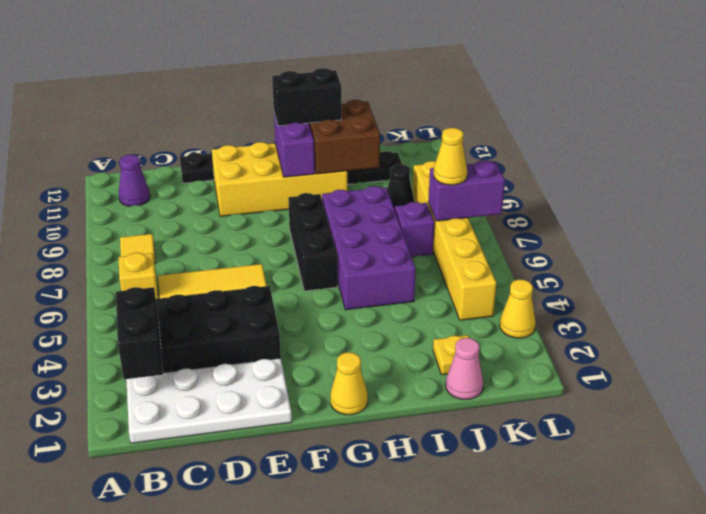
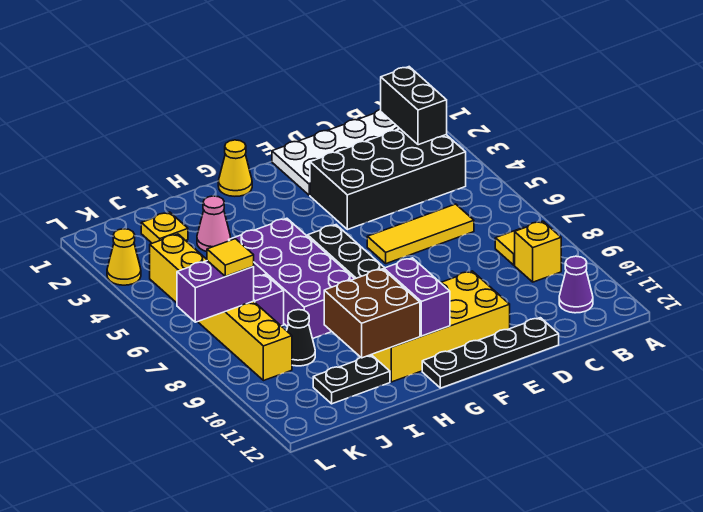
yellow 1x1 brick [118,253,159,299] -> yellow 1x1 brick moved to [515,221,561,282]
black 1x2 brick [272,68,341,126] -> none
pink 1x1 cone [446,338,483,399] -> pink 1x1 cone moved to [197,196,231,252]
yellow 1x1 cone [434,128,467,185] -> yellow 1x1 tile [207,239,254,276]

